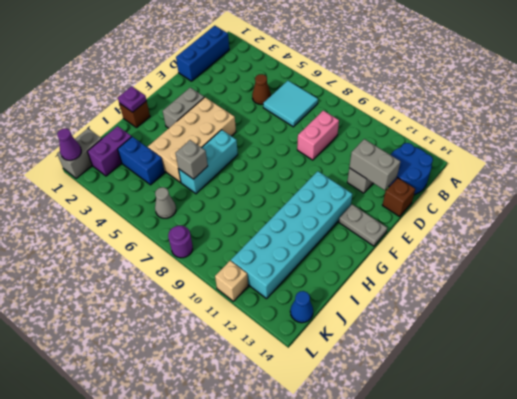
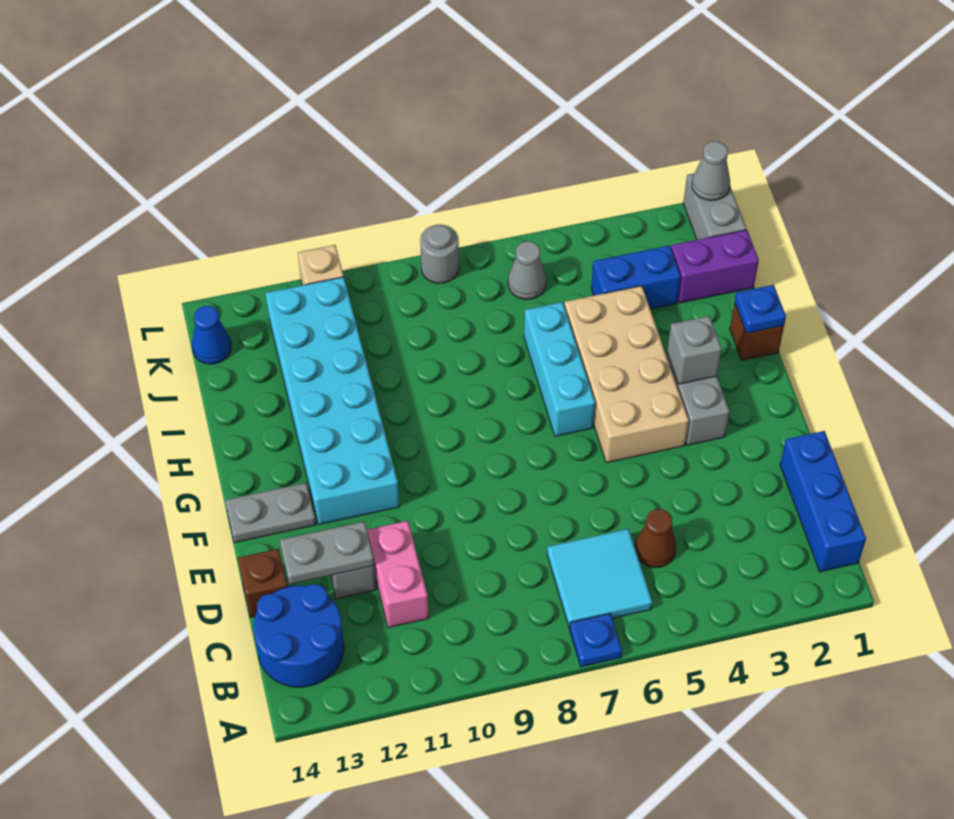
none -> blue 1x1 plate [570,614,622,667]
pink 1x2 brick [297,110,339,160] -> pink 1x2 brick moved to [367,521,429,628]
grey 1x2 brick [349,139,400,190] -> grey 1x2 plate [280,522,374,584]
purple 1x1 plate [118,86,147,112] -> blue 1x1 plate [735,285,786,333]
grey 1x1 brick [175,140,208,179] -> grey 1x1 brick moved to [667,316,722,384]
purple 1x2 brick [87,126,132,176] -> purple 1x2 brick turned to [671,230,759,303]
purple 1x1 cone [57,128,81,160] -> grey 1x1 cone [692,141,730,201]
purple 1x1 round brick [168,226,193,258] -> grey 1x1 round brick [420,225,459,283]

